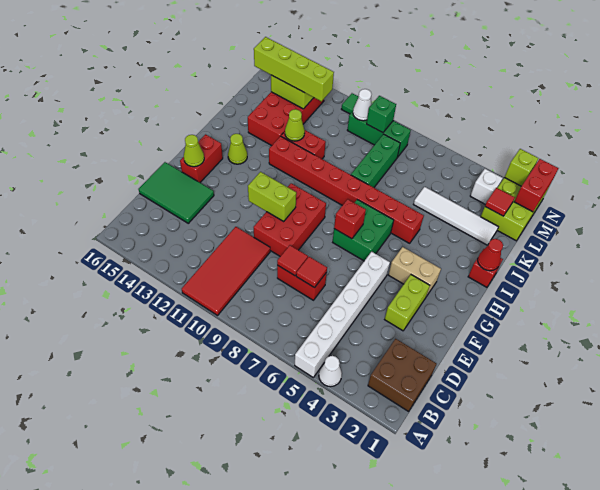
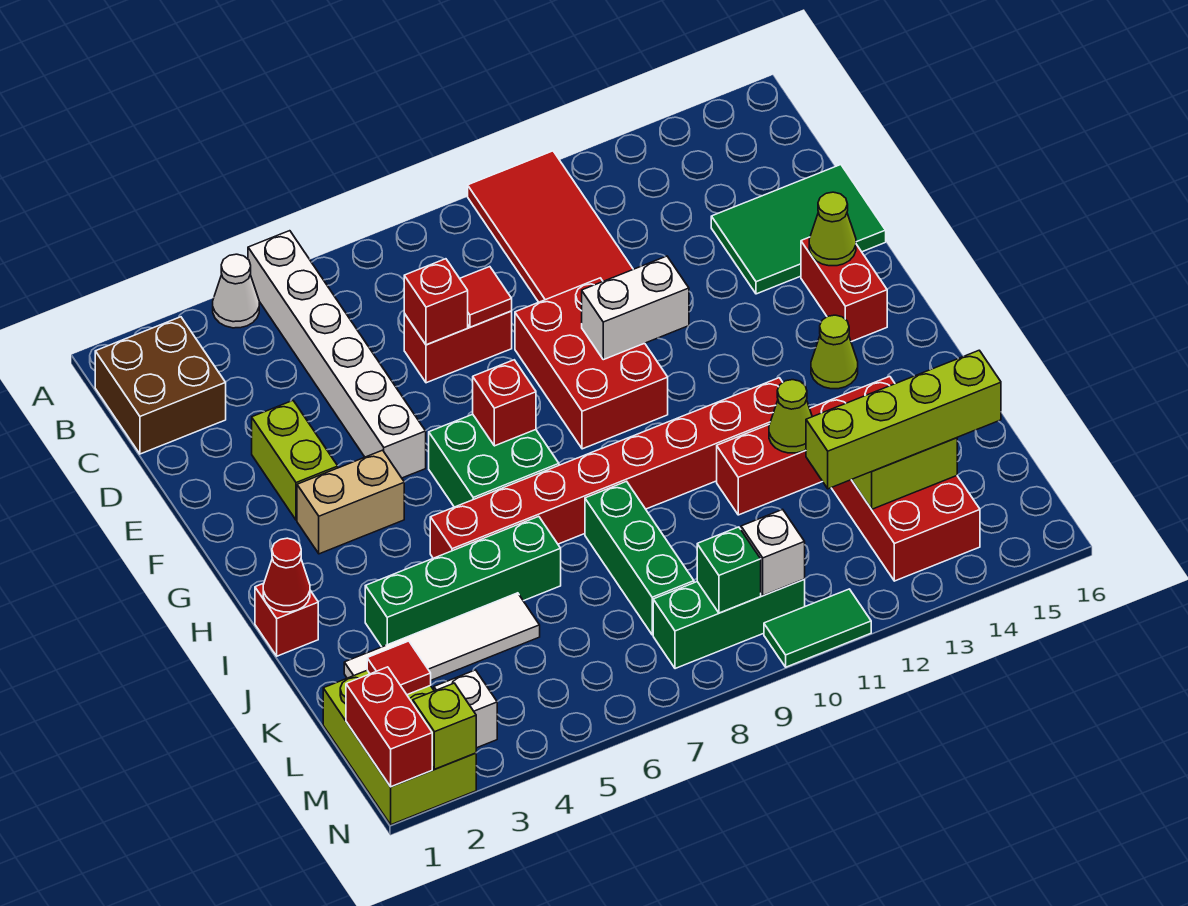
red 1x1 tile [296,257,327,288] -> red 1x1 brick [404,259,468,345]
lime 1x2 brick [248,172,296,221] -> white 1x2 brick [582,256,689,360]
none -> green 1x4 brick [365,516,561,647]
white 1x1 cone [353,89,372,121] -> white 1x1 brick [741,509,805,596]

